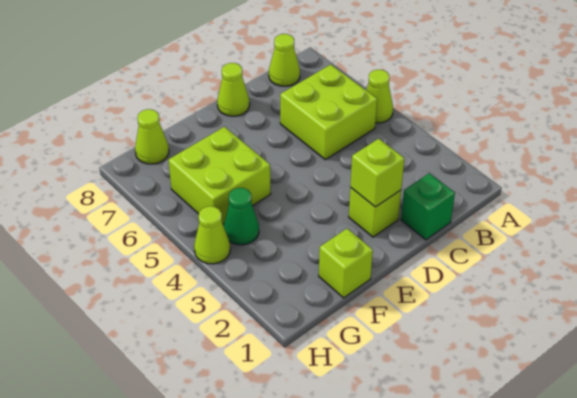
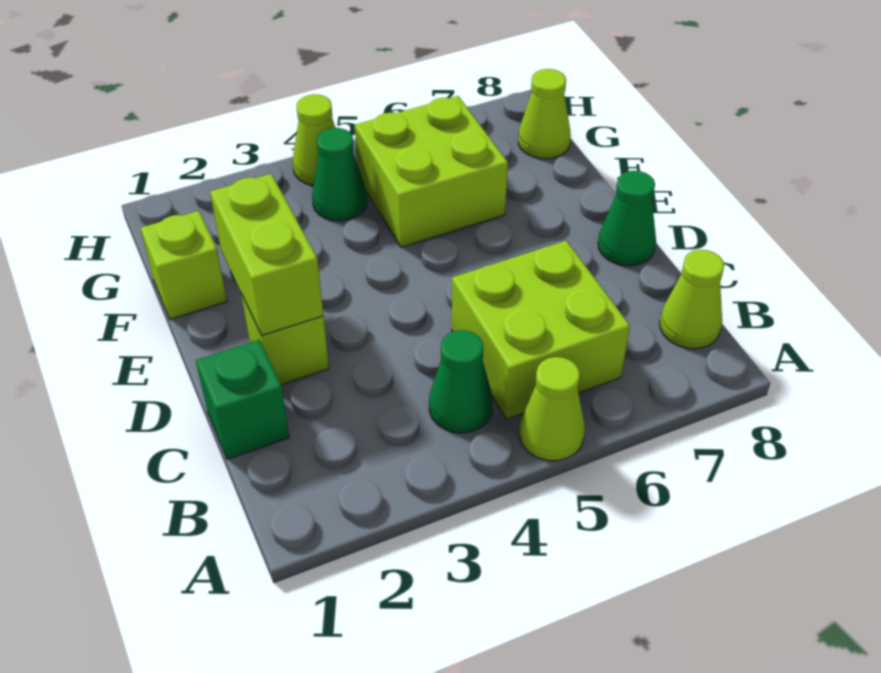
none -> green 1x1 cone [429,330,493,433]
lime 1x1 brick [350,139,404,207] -> lime 1x2 brick [210,174,323,335]
lime 1x1 cone [217,63,250,116] -> green 1x1 cone [598,171,656,266]

